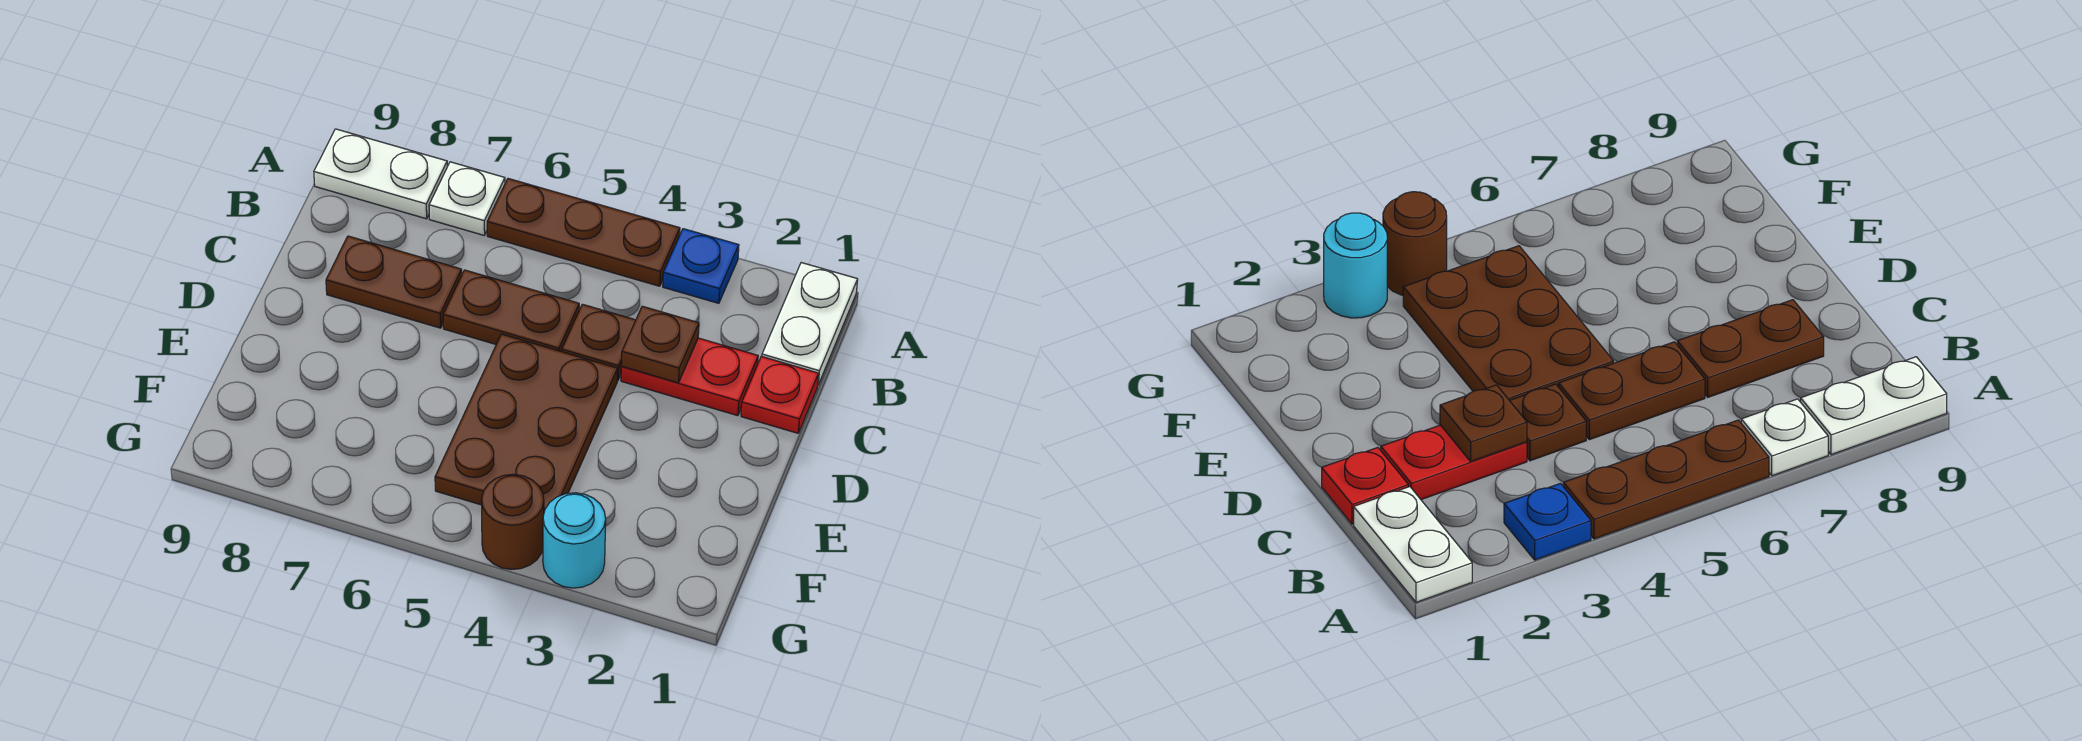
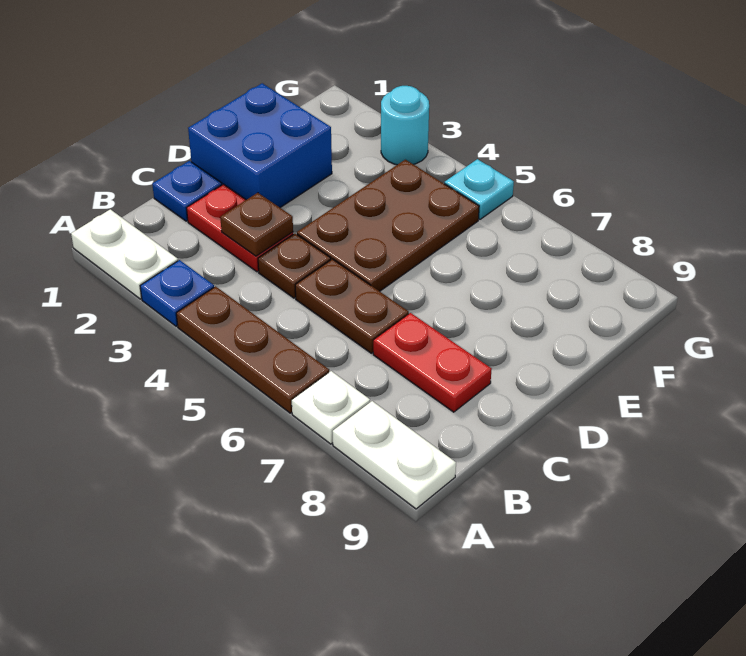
white 1x2 plate [762,263,858,385] -> white 1x2 plate turned to [71,209,178,299]
red 1x1 plate [741,356,819,433] -> blue 1x1 plate [152,161,222,221]
brown 1x2 plate [326,236,462,328] -> red 1x2 plate [373,313,492,412]
none -> blue 2x2 brick [188,83,332,207]
brown 1x1 round brick [481,474,544,570] -> none
none -> cyan 1x1 plate [444,159,514,219]

